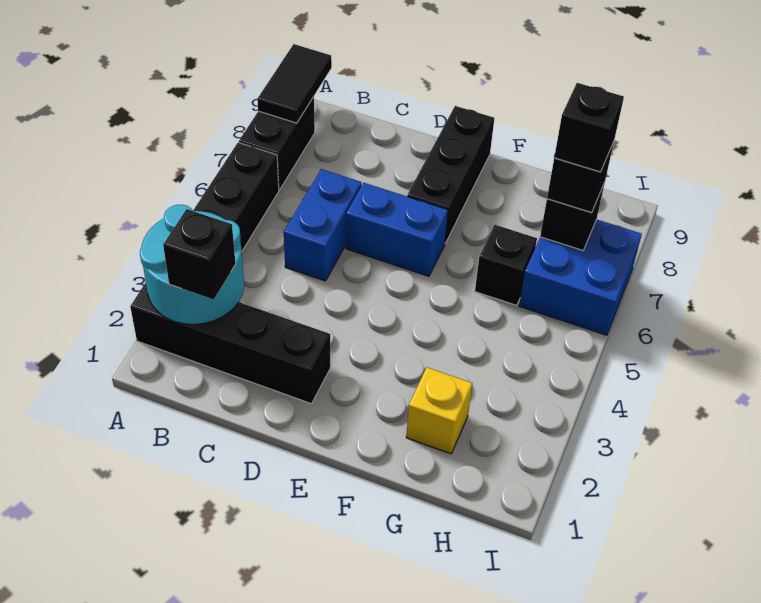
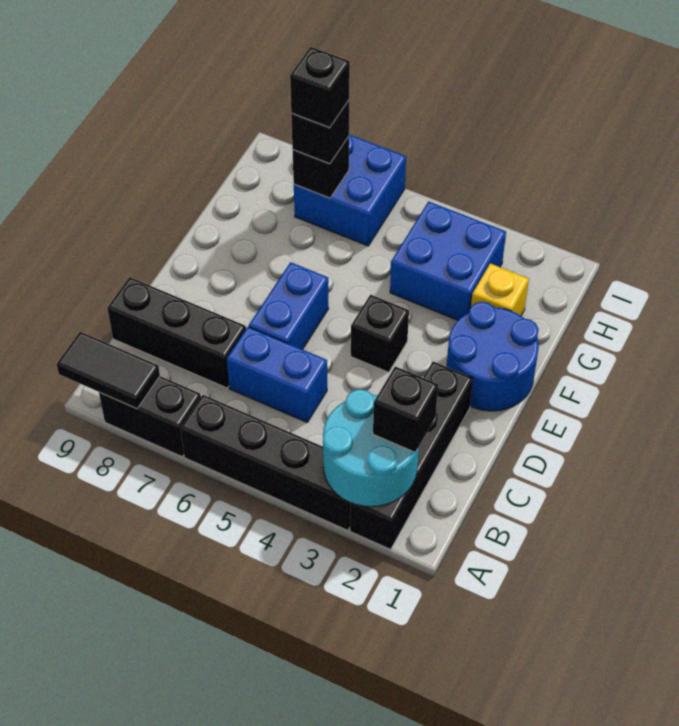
none -> blue 2x2 round brick [447,302,539,411]
black 1x3 brick [407,106,494,243] -> black 1x3 brick moved to [107,277,246,388]
none -> blue 2x2 brick [390,201,506,320]
black 1x1 brick [475,225,537,305] -> black 1x1 brick moved to [351,295,409,372]

